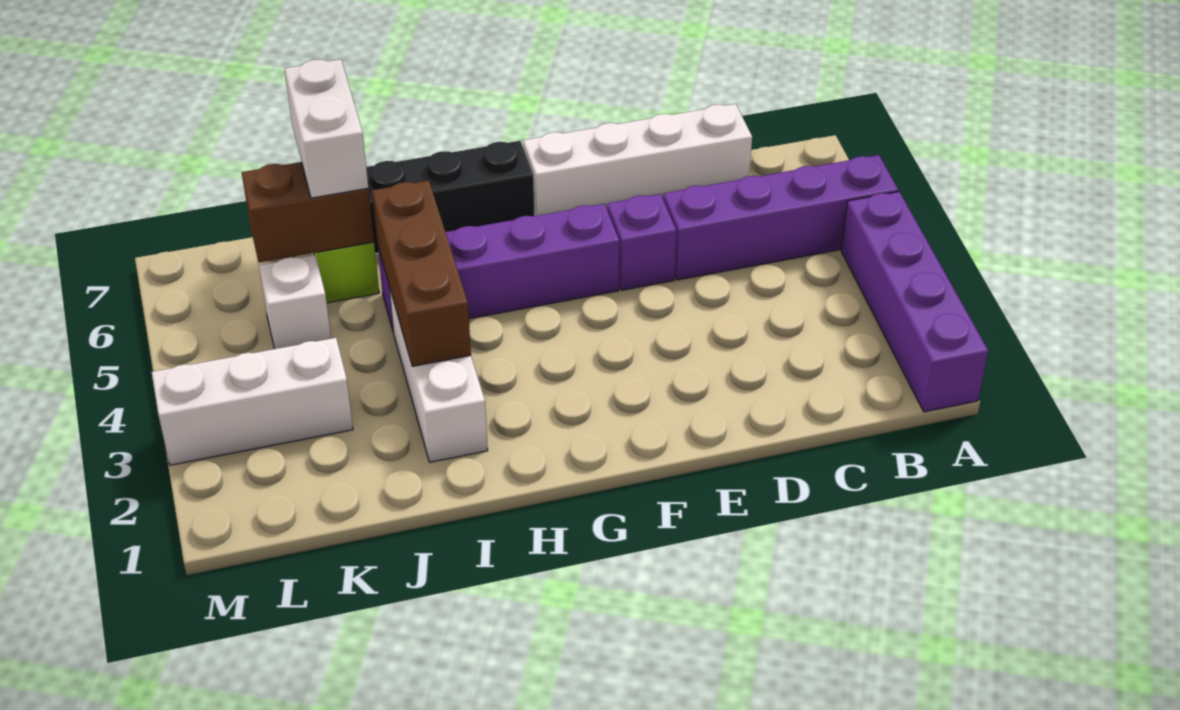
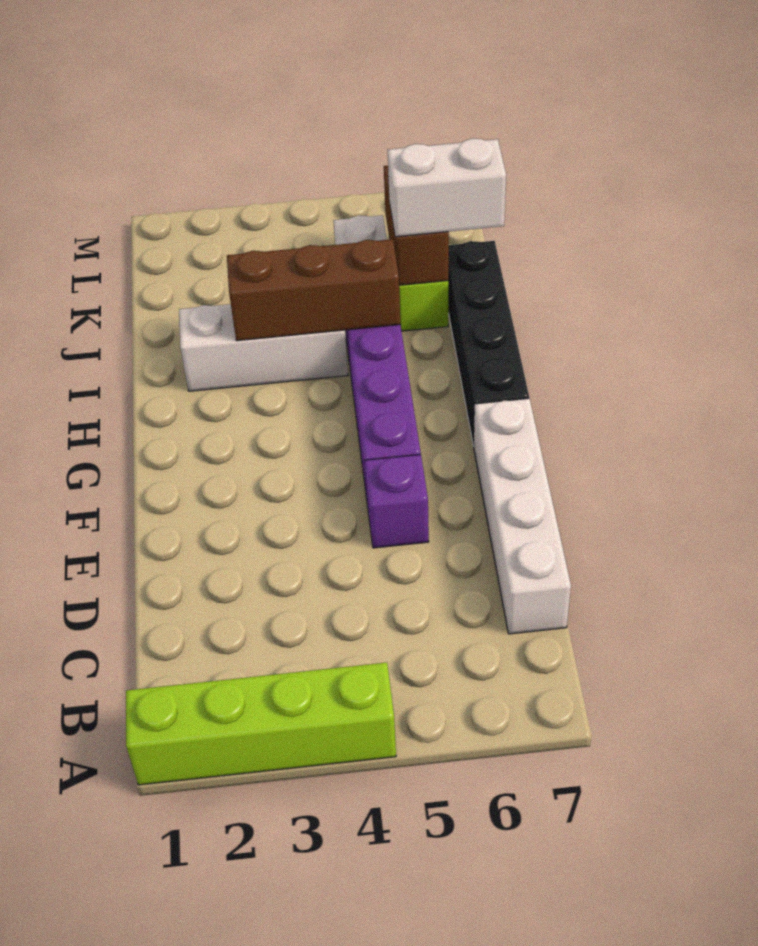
purple 1x4 brick [841,192,988,412] -> lime 1x4 brick [126,663,396,785]
purple 1x4 brick [663,155,898,280] -> none
white 1x3 brick [152,338,353,465] -> none

